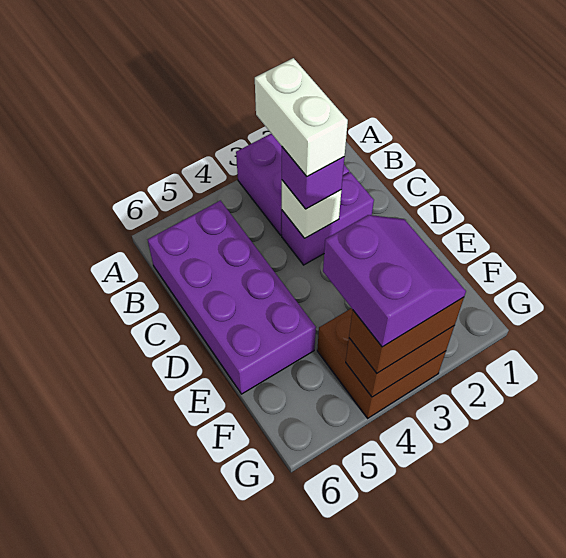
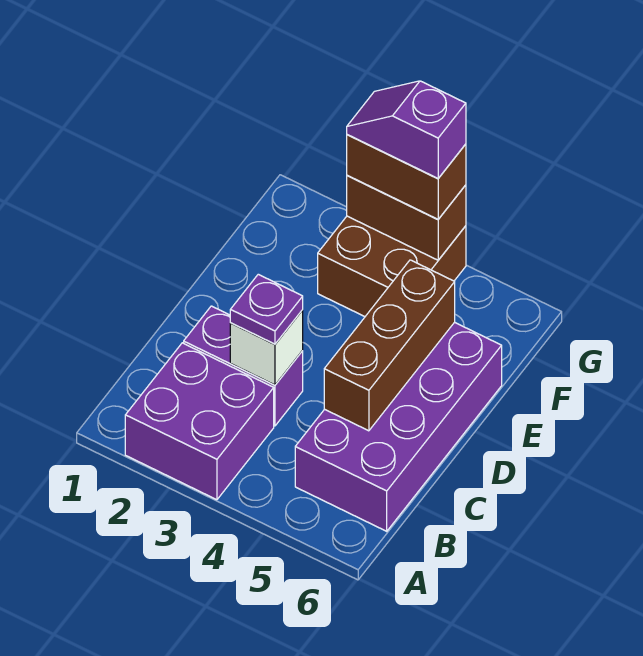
white 1x2 brick [255,58,348,177] -> none
purple 1x1 brick [282,147,344,209] -> purple 1x1 plate [230,274,303,344]
none -> brown 1x3 brick [324,260,455,431]
purple 2x2 slope [323,215,466,347] -> purple 1x2 slope [347,81,466,179]

